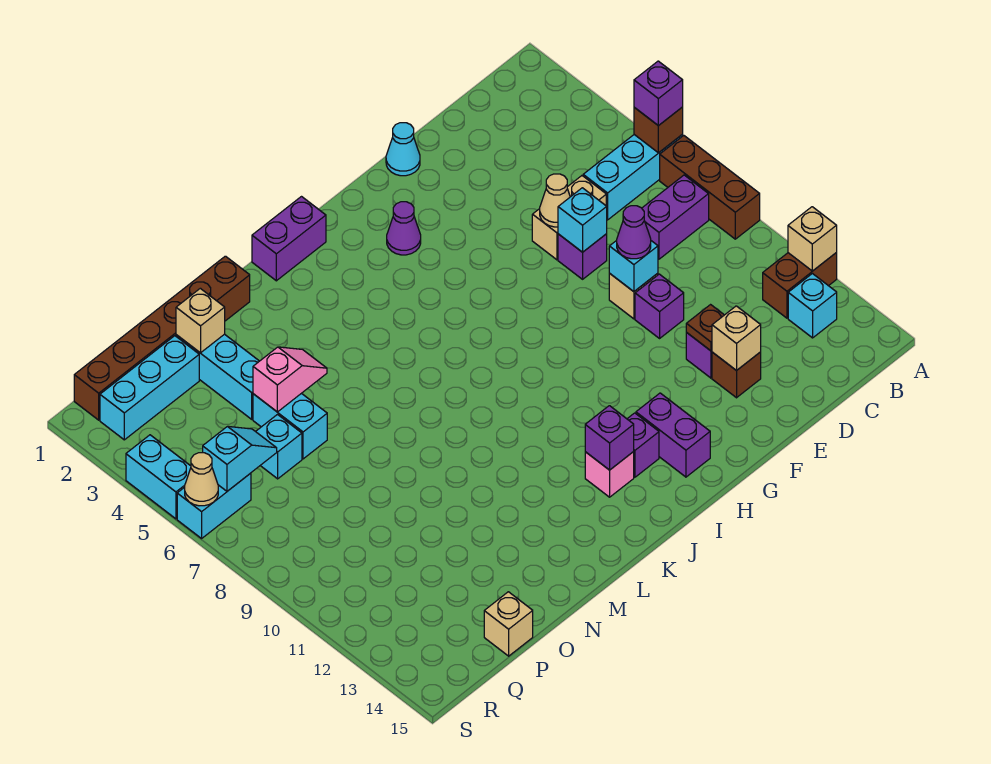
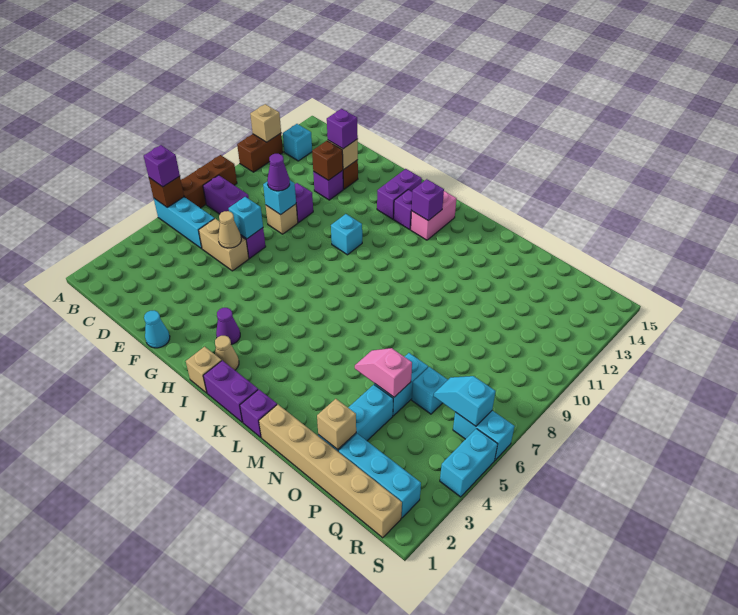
brown 1x2 brick [763,253,837,318] -> brown 1x2 brick turned to [237,133,283,172]
brown 1x1 plate [686,305,724,351] -> brown 1x1 brick [312,141,343,180]
none -> purple 1x1 brick [327,109,358,149]
none -> cyan 1x1 brick [331,214,362,255]
pink 1x1 brick [585,452,634,497] -> pink 1x2 brick [411,191,457,240]
none -> purple 1x1 brick [240,389,277,437]
brown 1x6 brick [74,256,250,420] -> tan 1x6 brick [259,404,402,538]
tan 1x1 brick [484,592,533,656] -> tan 1x1 brick moved to [186,347,222,393]
tan 1x1 cone [185,453,218,506] -> tan 1x1 cone moved to [215,336,239,370]

